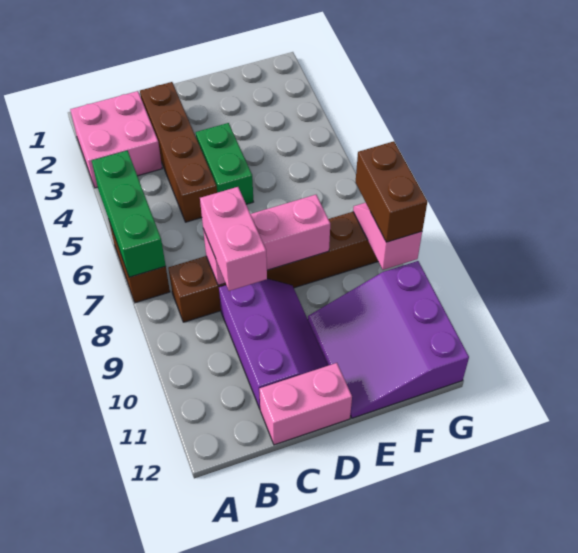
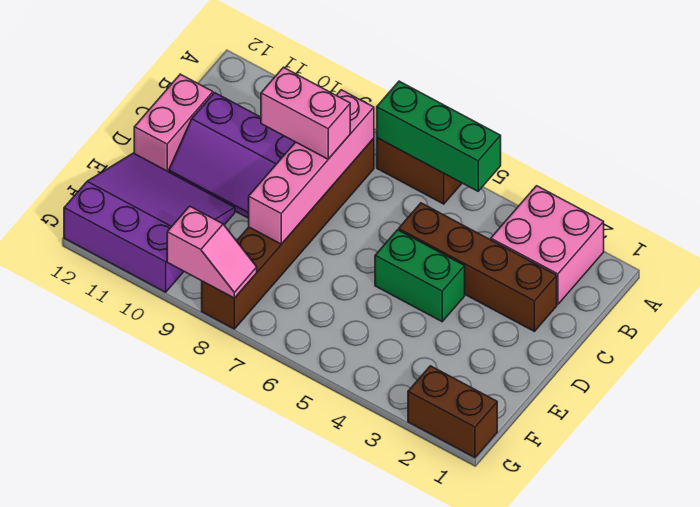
pink 1x3 brick [203,195,330,285] -> pink 1x4 brick [249,90,374,244]
brown 1x2 brick [355,141,427,242] -> brown 1x2 brick moved to [408,366,497,458]

